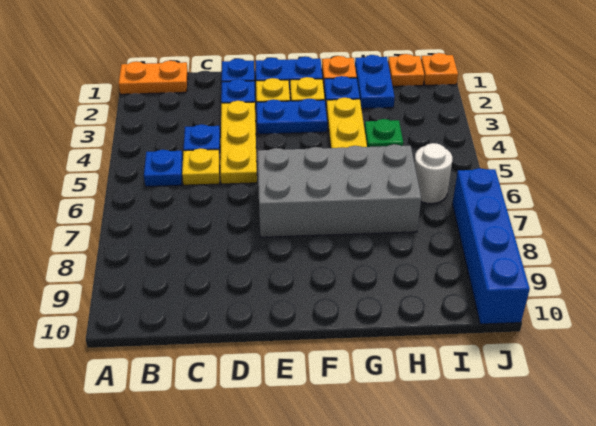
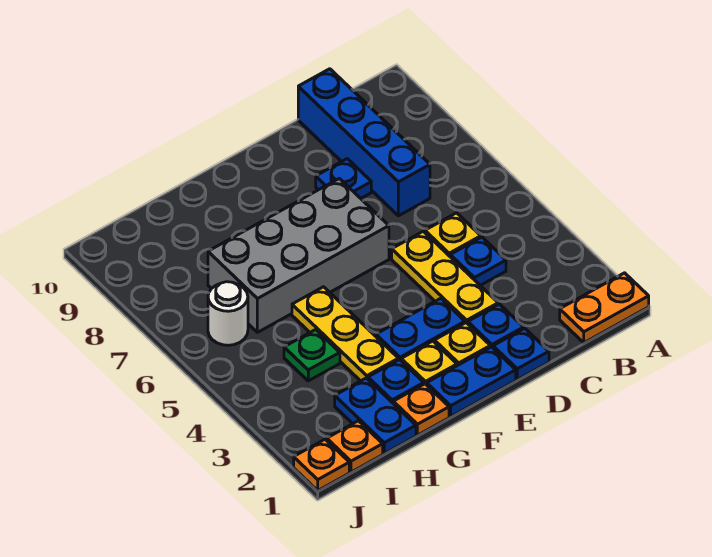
blue 1x1 plate [144,150,183,187] -> blue 1x1 plate moved to [316,159,371,198]
blue 1x4 brick [452,168,530,324] -> blue 1x4 brick moved to [298,69,430,216]

